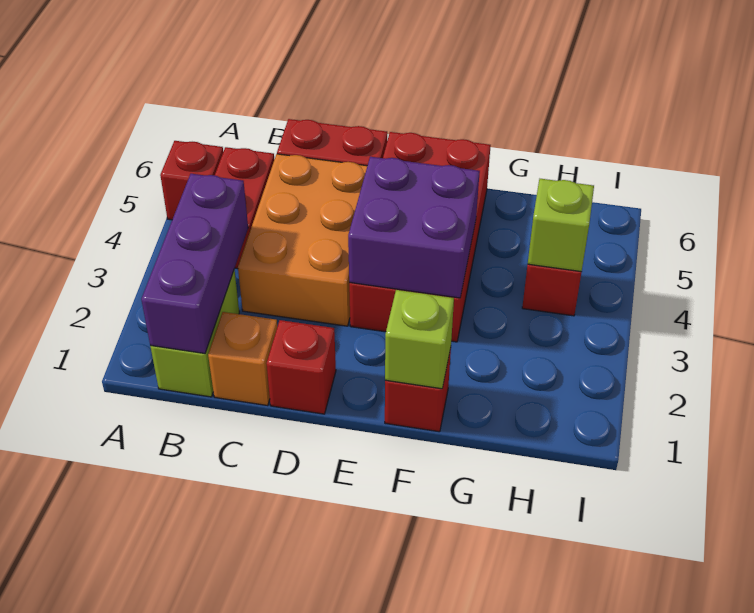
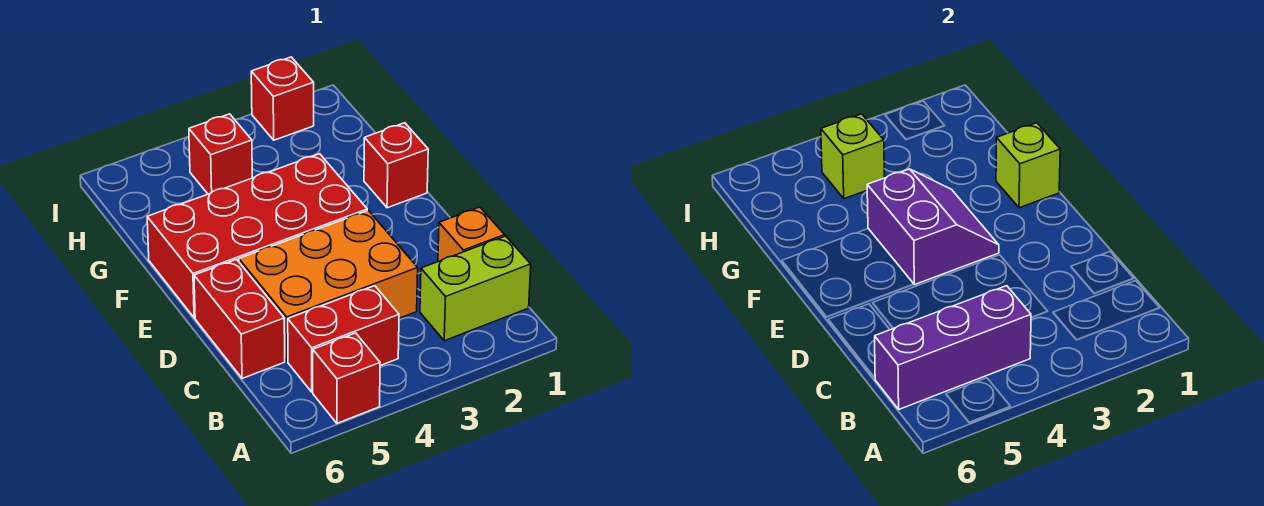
purple 1x3 brick [141,174,248,353] -> purple 1x3 brick moved to [875,286,1031,409]
red 1x1 brick [266,320,336,414] -> red 1x1 brick moved to [251,57,314,140]
purple 2x2 brick [348,157,480,298] -> purple 2x2 slope [867,169,999,285]

